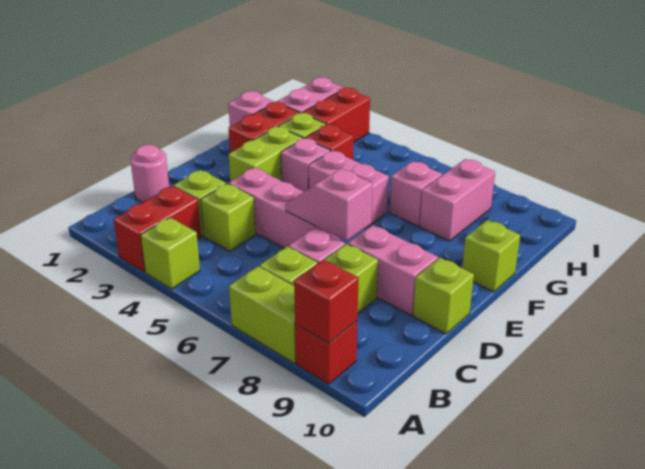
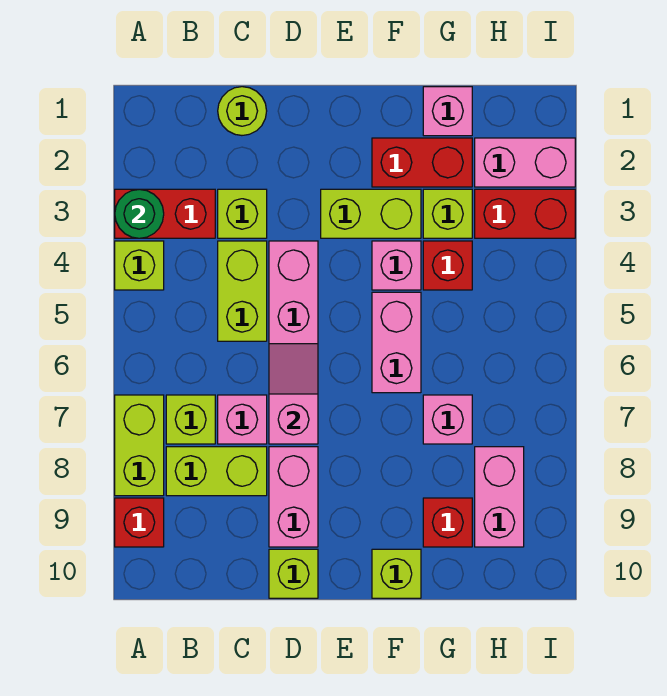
none -> green 1x1 round brick [115,189,164,238]
red 1x1 brick [294,260,359,343] -> red 1x1 brick moved to [423,498,472,547]
pink 1x1 round brick [130,145,169,202] -> lime 1x1 round brick [218,87,267,135]
lime 1x1 brick [201,183,256,251] -> lime 1x2 brick [218,241,267,341]
pink 1x2 brick [420,159,495,241] -> pink 1x2 brick turned to [475,447,524,547]

